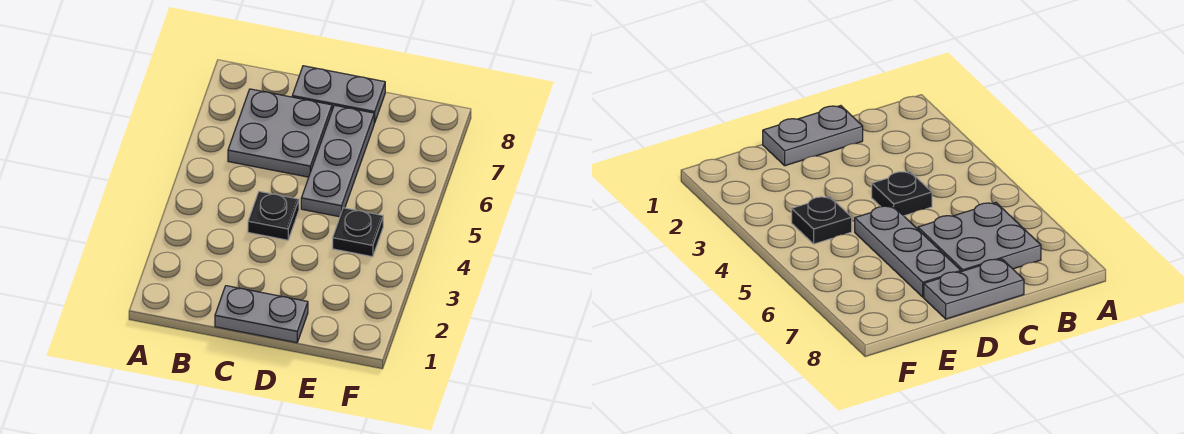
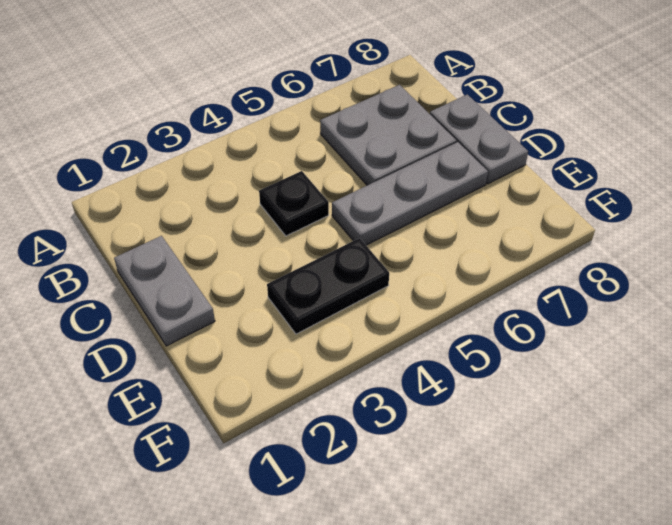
black 1x1 plate [333,208,383,257] -> black 1x2 plate [267,238,389,334]

